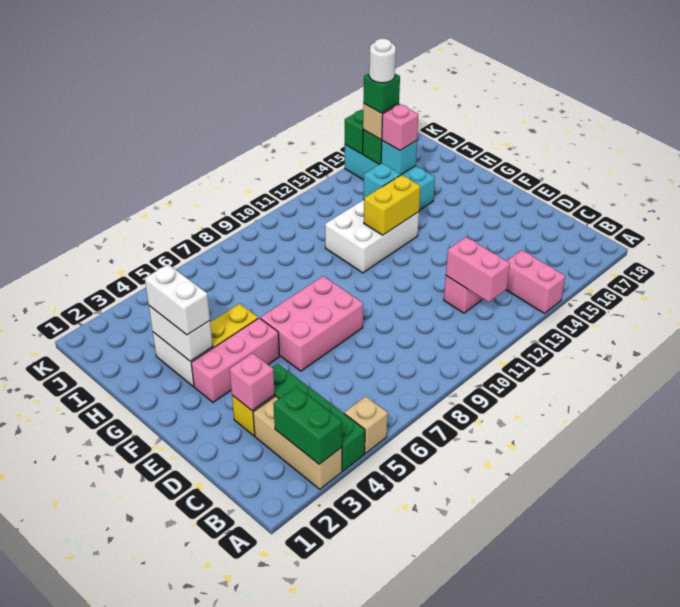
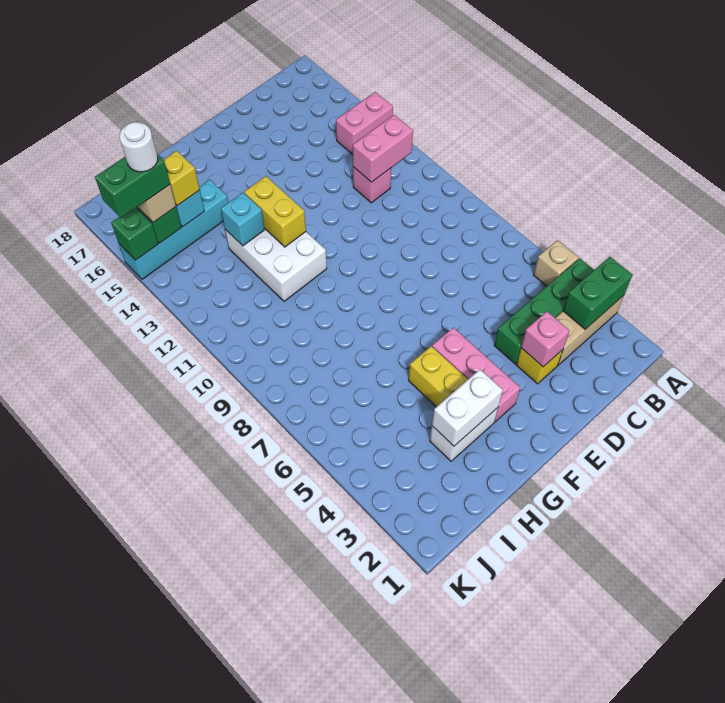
pink 2x3 brick [260,276,363,371] -> none
white 1x2 brick [145,264,210,335] -> none
pink 1x1 brick [382,104,419,150] -> yellow 1x1 brick [163,151,200,206]
green 1x1 brick [363,74,400,113] -> green 1x2 brick [95,154,170,218]

